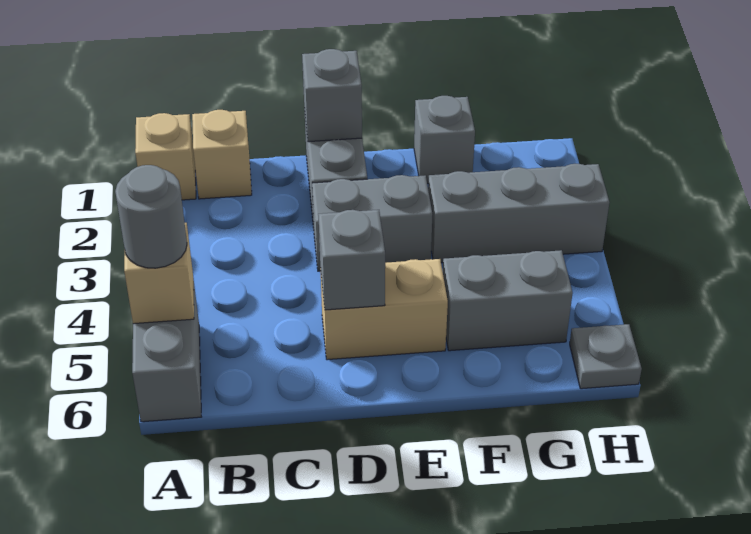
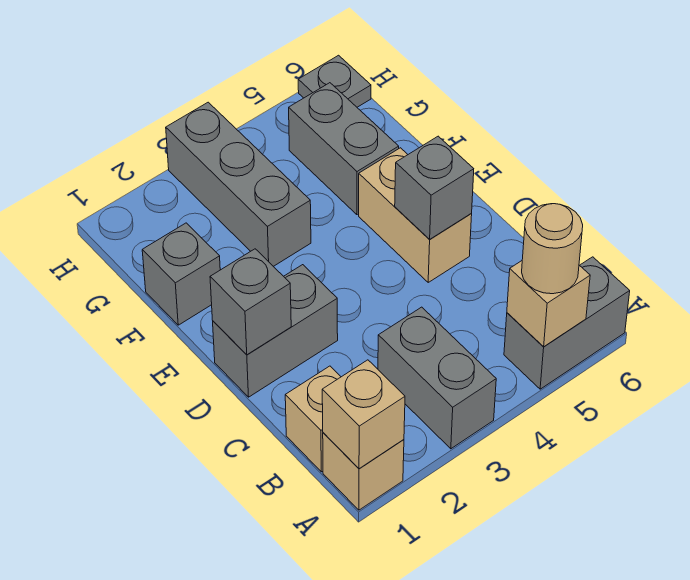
none -> tan 1x1 brick [322,360,405,469]
grey 1x1 round brick [115,165,187,268] -> tan 1x1 round brick [522,204,583,294]
grey 1x2 brick [312,175,432,271] -> grey 1x2 brick moved to [378,307,496,449]

